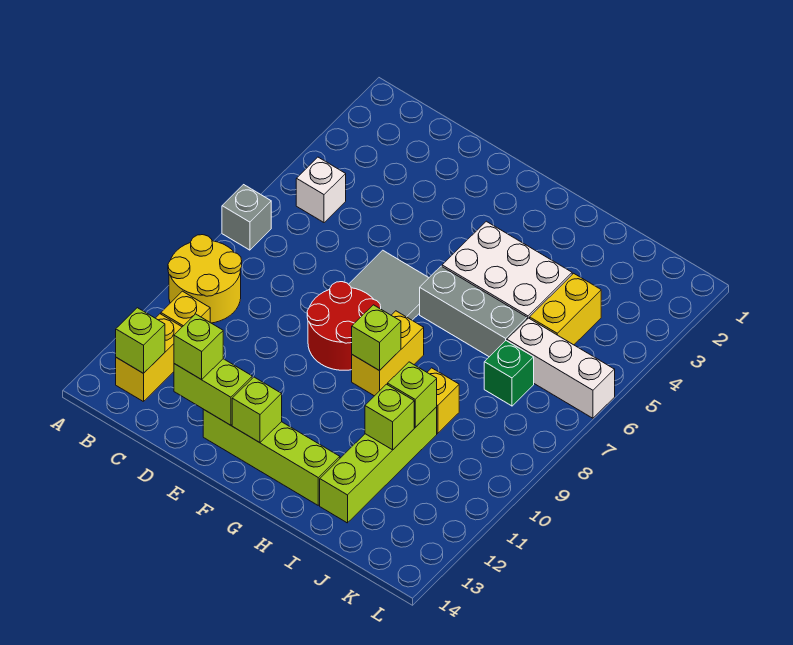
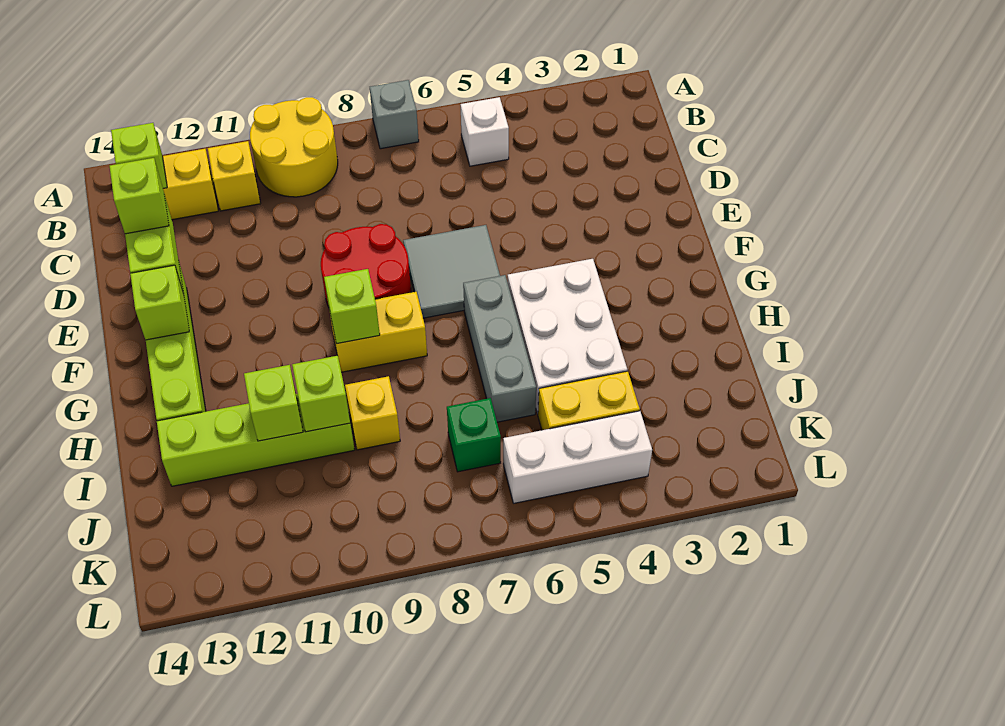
white 1x3 brick [507,318,615,418] -> white 1x3 brick turned to [503,411,652,503]

